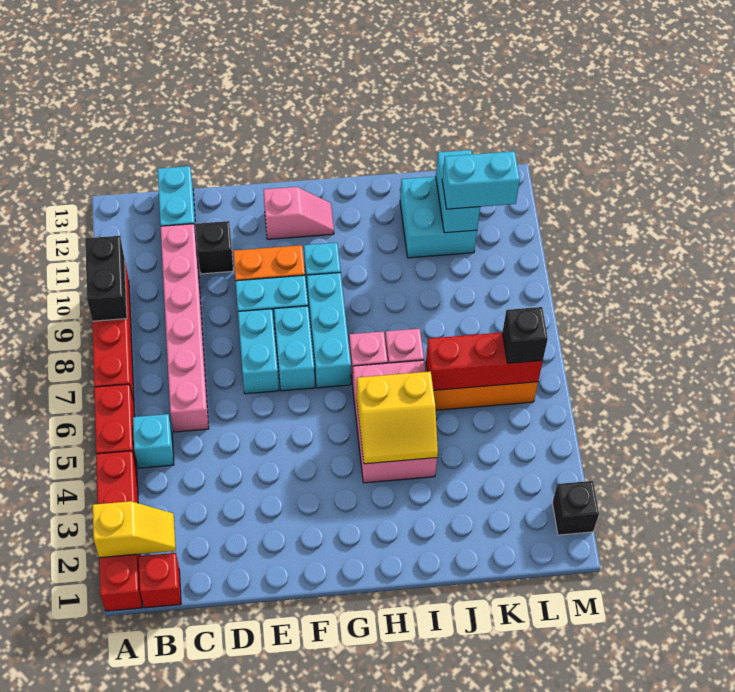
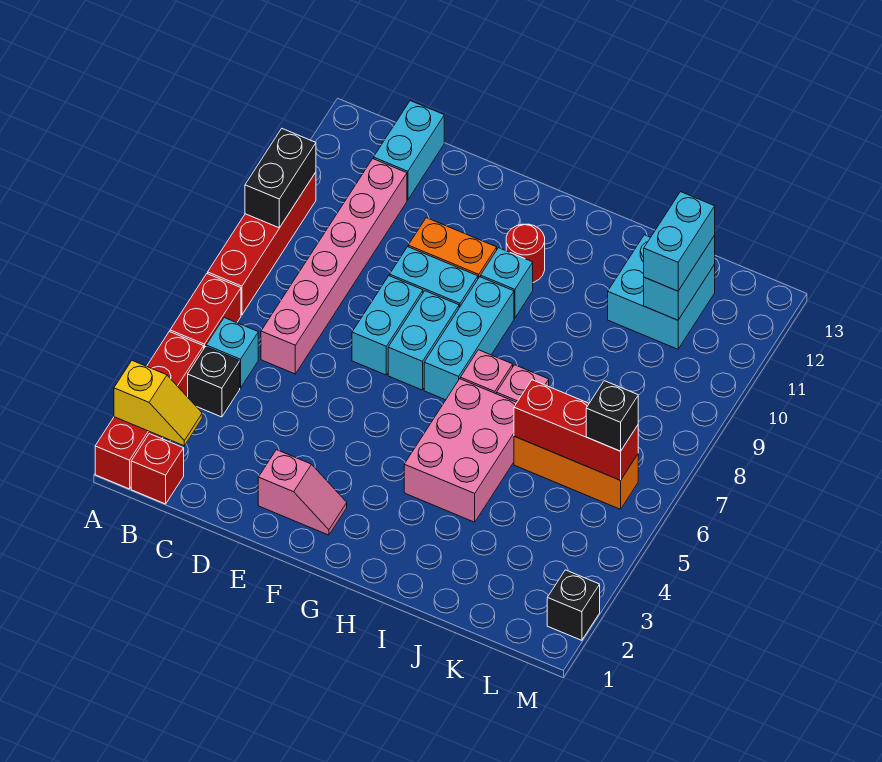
black 1x1 brick [196,221,233,274] -> black 1x1 brick moved to [188,347,240,417]
pink 1x2 slope [264,187,334,239] -> pink 1x2 slope moved to [258,450,347,535]
none -> red 1x1 round brick [506,224,545,282]
yellow 2x2 slope [357,372,438,464] -> none
cyan 1x2 brick [442,151,520,209] -> cyan 1x2 brick turned to [644,192,715,291]

